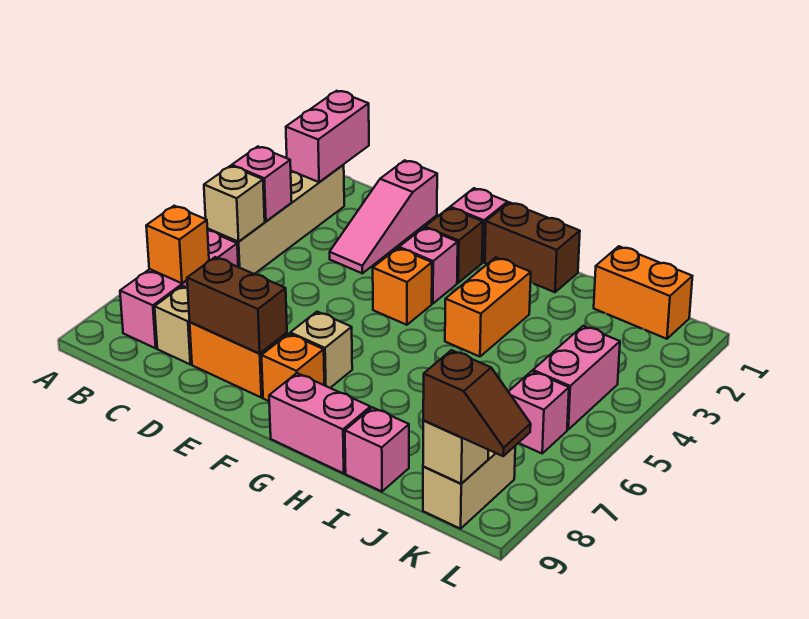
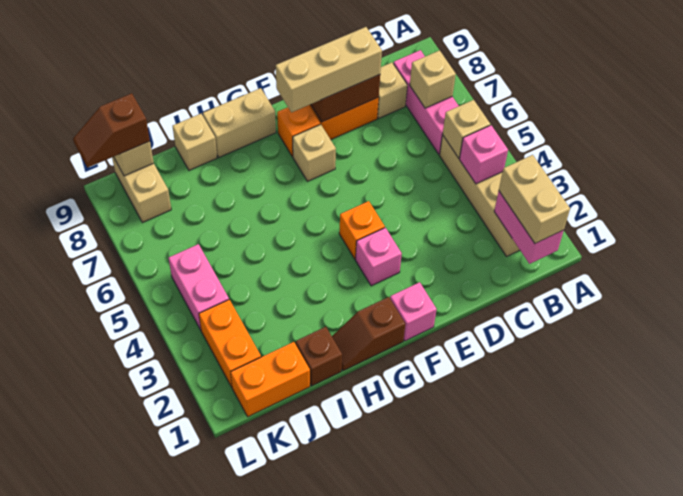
none -> tan 1x2 brick [499,155,570,243]
orange 1x1 brick [146,206,209,283] -> tan 1x1 brick [410,50,456,108]
pink 1x3 slope [330,160,437,273] -> none
none -> tan 1x3 brick [276,27,382,112]
brown 1x1 brick [425,208,483,283] -> brown 1x1 brick moved to [296,327,342,386]
brown 1x2 brick [485,202,580,292] -> brown 1x2 slope [332,297,405,371]
pink 1x2 brick [269,373,370,473] -> tan 1x2 brick [203,88,276,157]
orange 1x2 brick [445,257,531,357] -> orange 1x2 brick moved to [199,300,261,387]
pink 1x1 brick [345,407,409,492] -> tan 1x1 brick [173,114,217,170]
pink 1x1 brick [508,371,569,453] -> none

